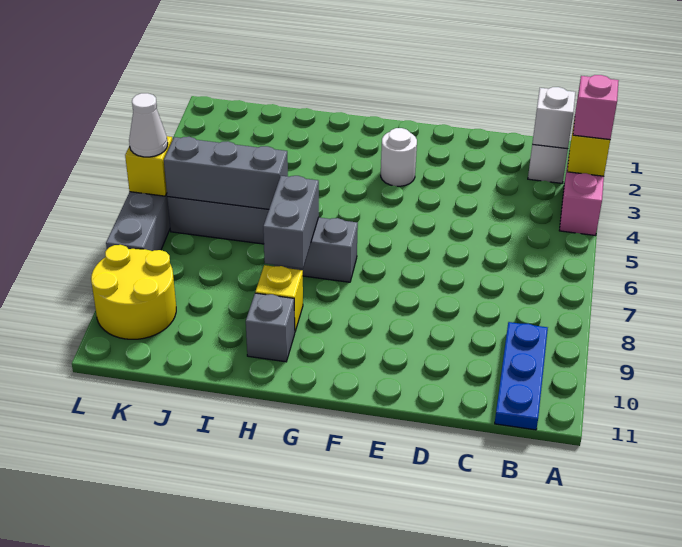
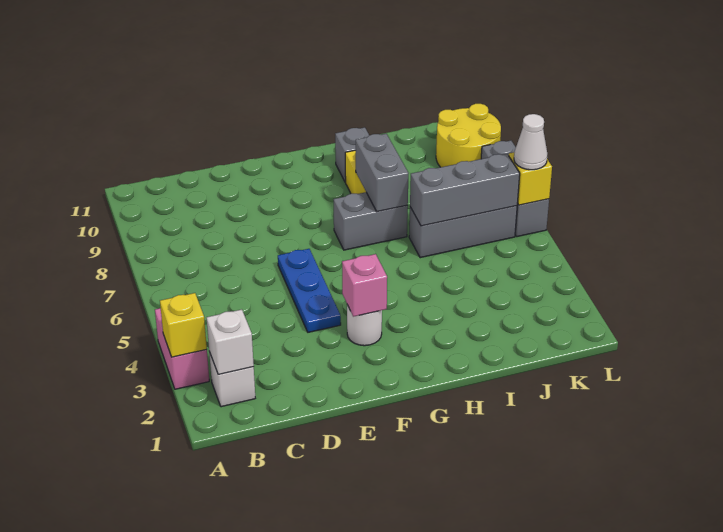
pink 1x1 brick [573,75,619,140] -> pink 1x1 brick moved to [342,254,387,317]
blue 1x3 plate [495,322,548,430] -> blue 1x3 plate moved to [278,249,341,332]

